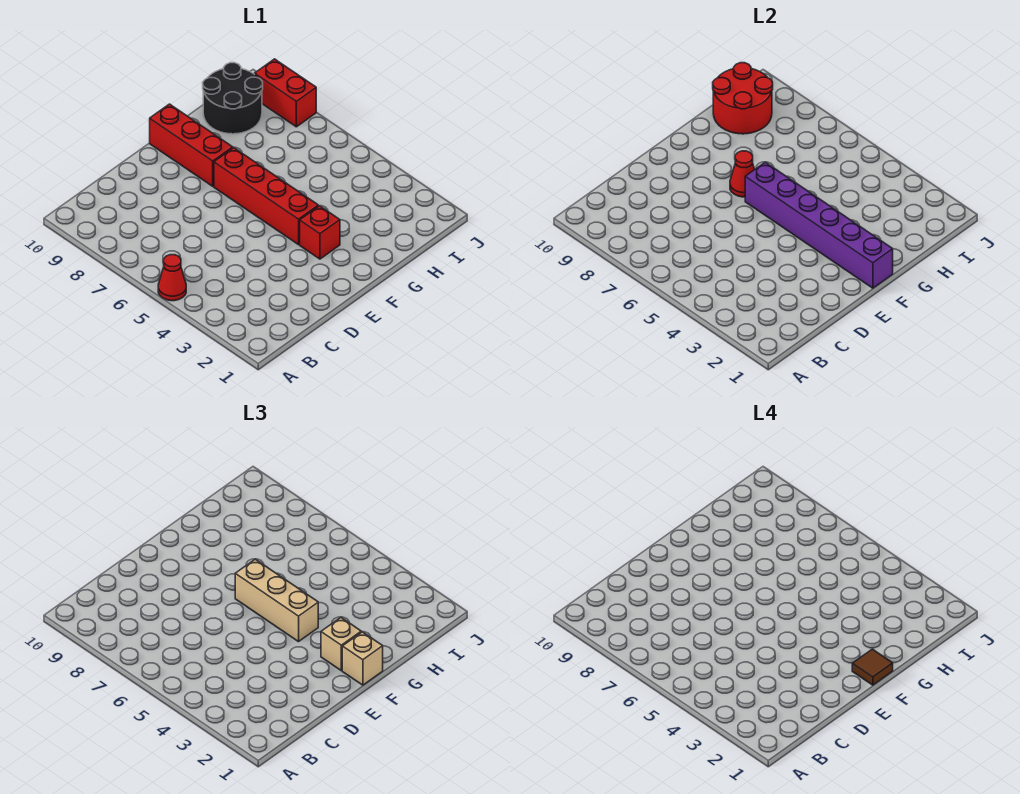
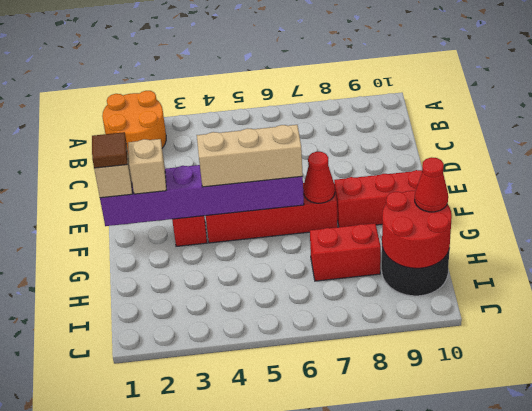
none -> orange 2x2 round brick [102,91,166,154]
red 1x1 cone [158,255,186,301] -> red 1x1 cone moved to [415,157,448,212]
red 1x2 brick [255,59,316,127] -> red 1x2 brick moved to [310,223,381,281]

